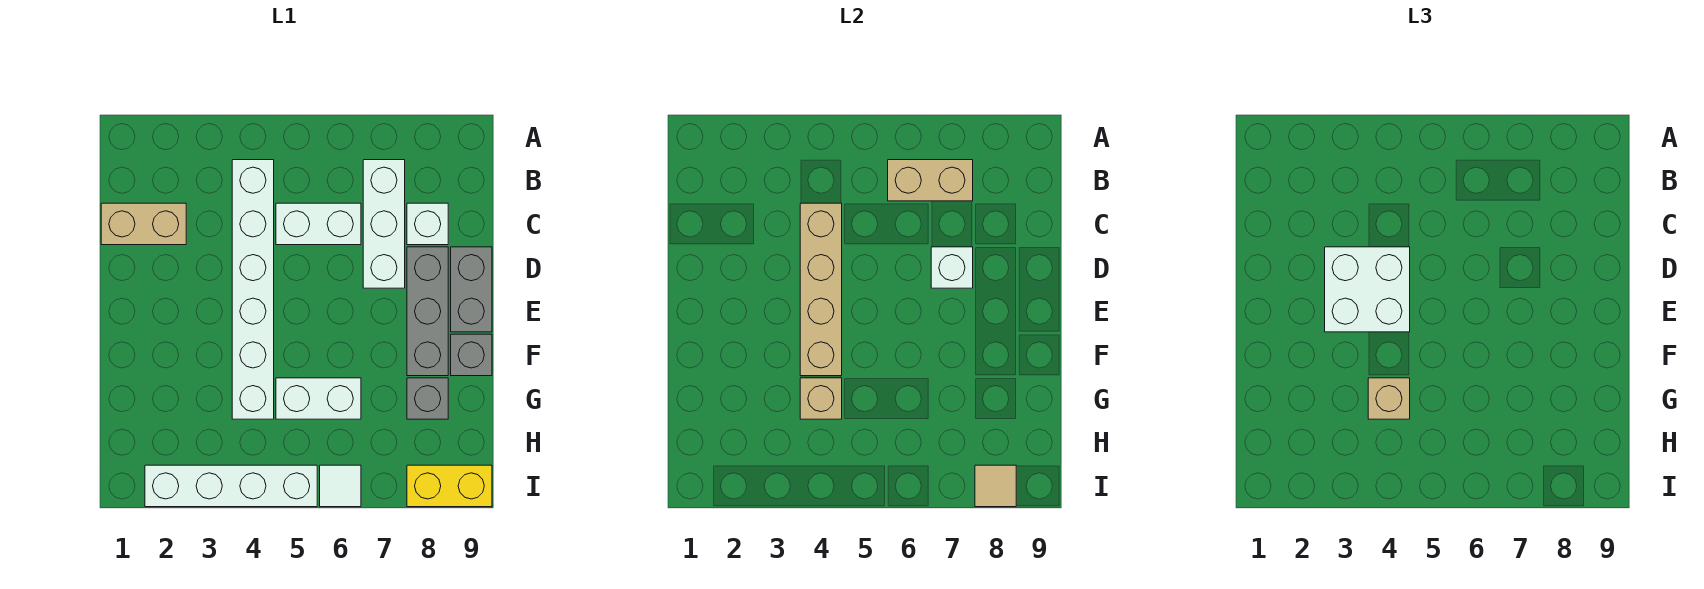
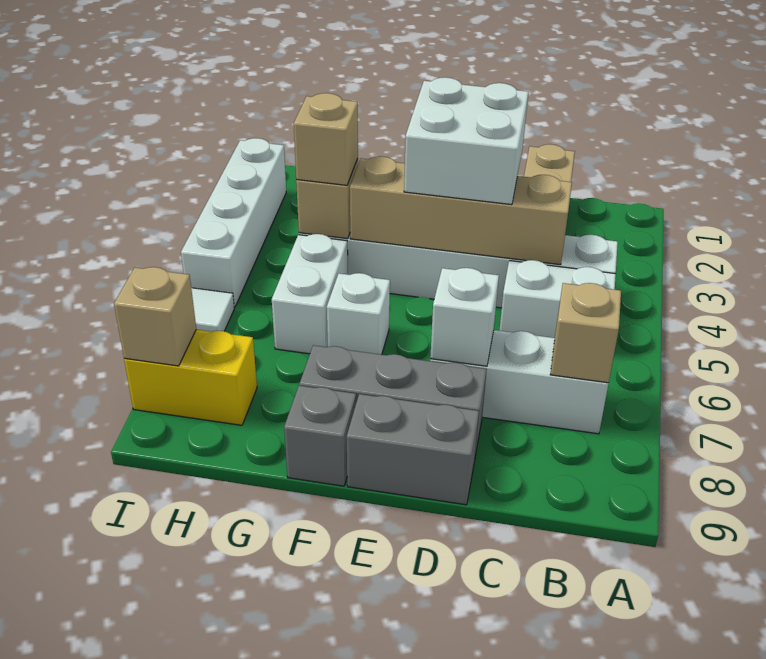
tan 1x2 brick [888,160,973,201] -> tan 1x1 brick [550,283,621,383]
white 1x2 brick [276,203,361,245] -> white 1x2 brick turned to [499,260,616,338]
white 1x1 brick [407,203,448,245] -> white 1x1 brick moved to [327,273,390,355]
grey 1x1 brick [407,378,448,419] -> none
yellow 1x2 brick [407,465,492,507] -> yellow 1x2 brick turned to [124,330,257,425]
tan 1x1 tile [975,465,1016,507] -> tan 1x1 brick [114,267,196,366]

